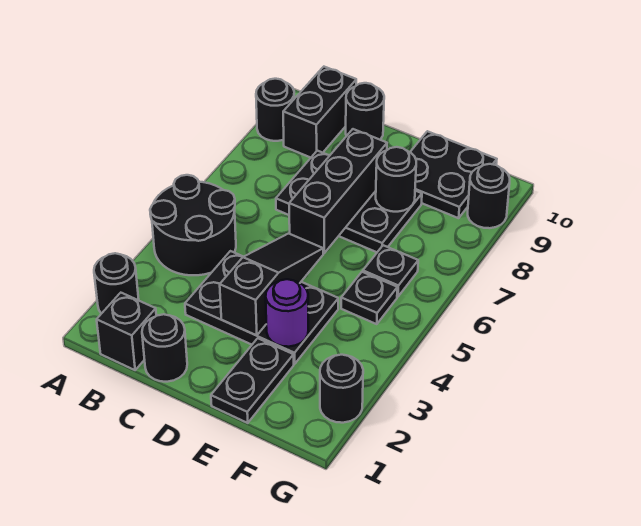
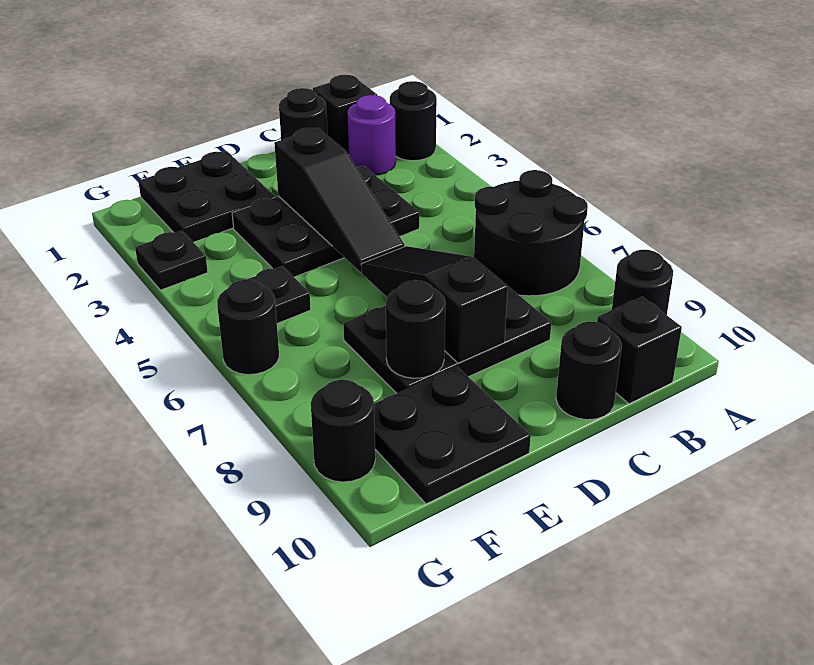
black 2x2 round brick [150,175,236,275] -> black 2x2 round brick moved to [474,170,588,296]
black 1x2 brick [283,67,356,158] -> black 1x1 brick [597,297,682,404]
black 1x3 brick [289,129,387,253] -> black 1x3 slope [361,246,508,363]
black 1x2 plate [211,338,294,423] -> black 2x2 plate [138,151,275,242]
purple 1x1 round brick [266,279,308,347] -> purple 1x1 round brick moved to [347,95,396,175]
black 1x1 plate [363,245,418,297] -> black 1x1 plate moved to [135,231,208,290]
black 1x1 round brick [320,355,363,423] -> black 1x1 round brick moved to [217,280,279,375]

